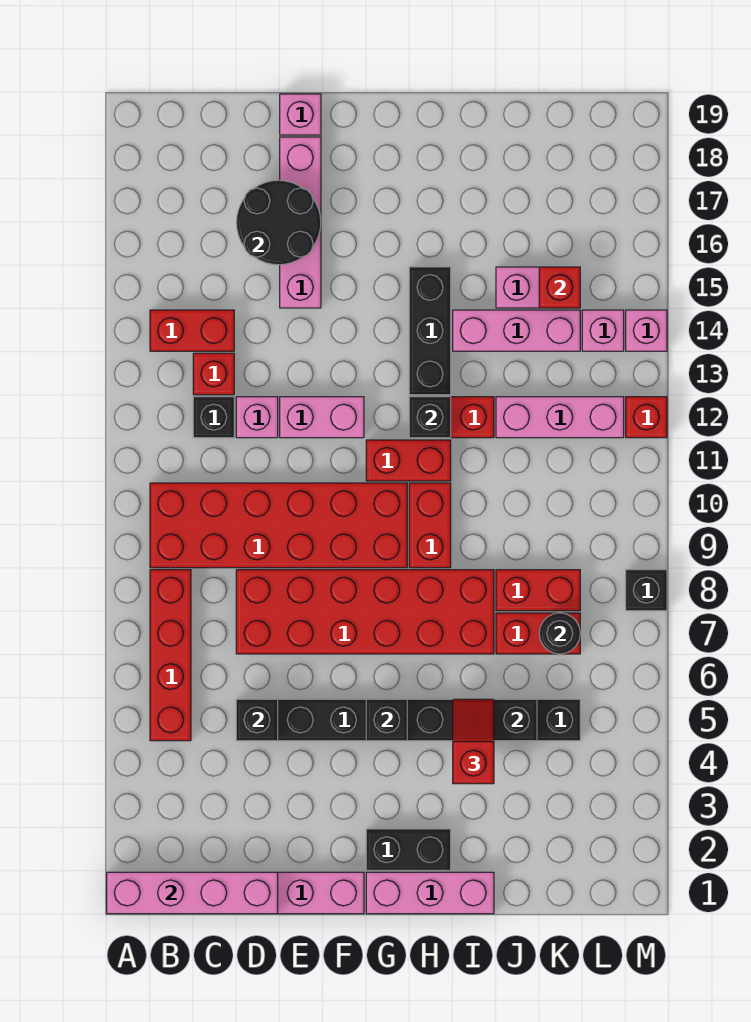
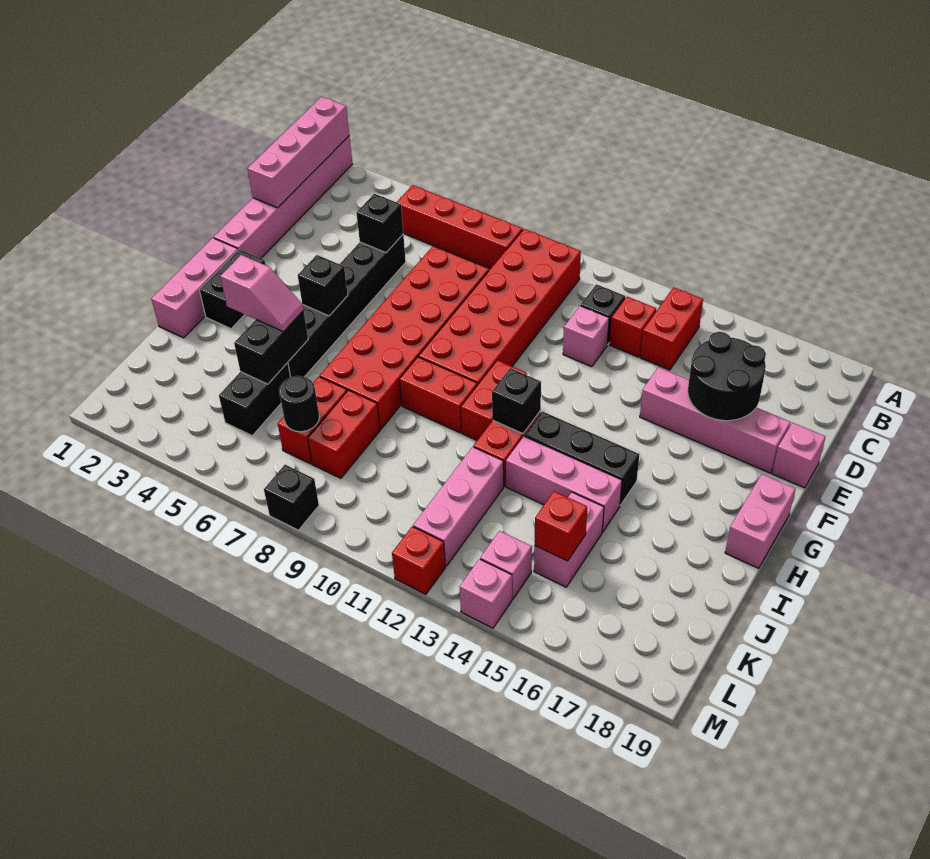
pink 1x2 brick [280,397,364,438] -> pink 1x2 brick moved to [725,474,795,568]
red 1x2 slope [453,699,494,784] -> pink 1x2 slope [220,255,304,332]
pink 1x3 brick [453,310,580,351] -> pink 1x3 brick turned to [506,436,622,532]

